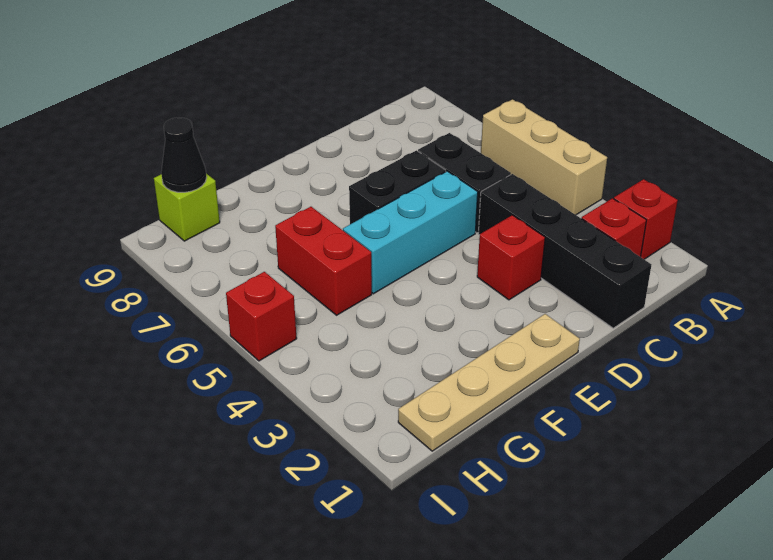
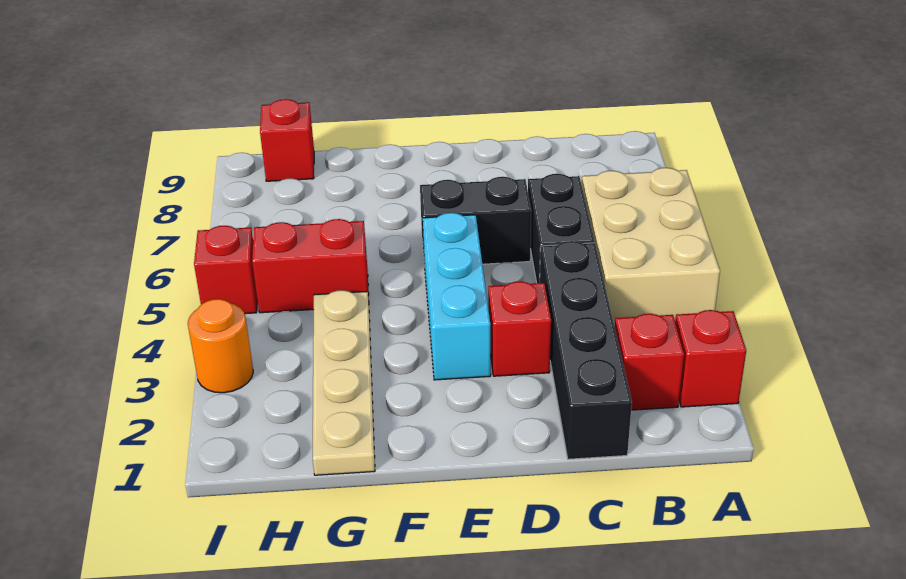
tan 1x3 brick [481,99,607,215] -> tan 2x3 brick [582,168,720,327]
cyan 1x3 brick [343,171,478,294] -> cyan 1x3 brick turned to [423,213,491,380]
tan 1x4 plate [398,314,580,451] -> tan 1x4 plate turned to [313,290,375,475]
red 1x2 brick [275,207,372,315] -> red 1x2 brick turned to [252,219,369,313]
lime 1x1 brick [154,174,220,241] -> red 1x1 brick [260,99,314,181]
black 1x1 cone [161,118,207,192] -> none
none -> orange 1x1 round brick [188,299,253,393]

